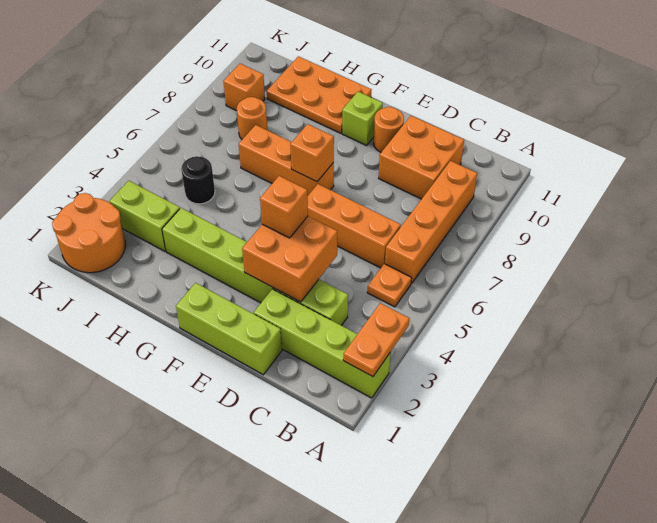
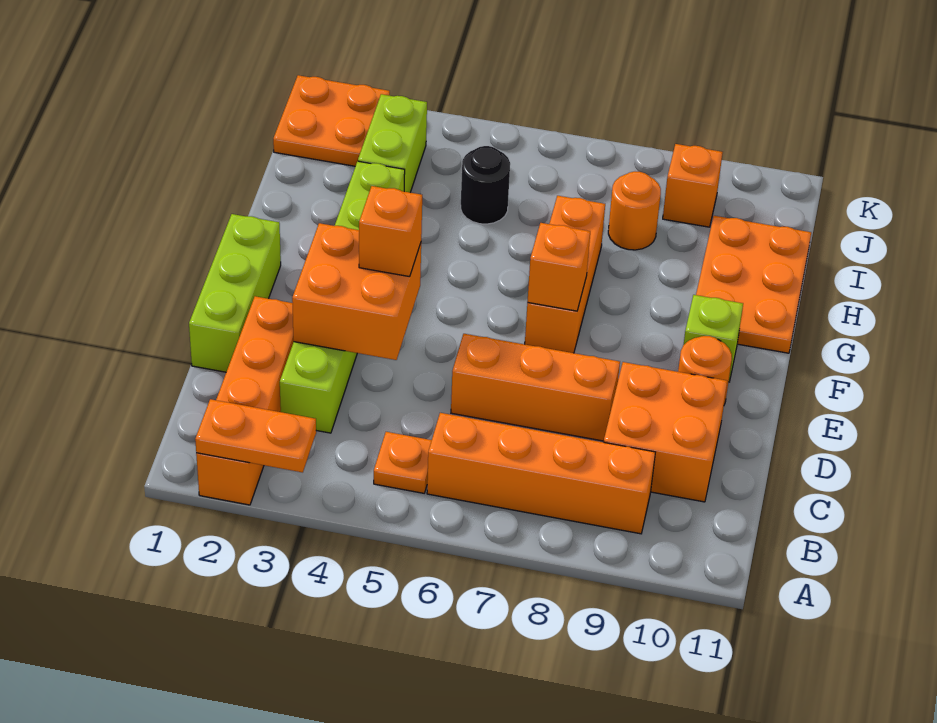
lime 1x4 brick [254,289,391,398] -> orange 1x4 brick [196,296,294,505]
orange 1x3 brick [307,184,401,268] -> orange 1x3 brick turned to [451,334,620,441]
orange 2x2 round brick [52,193,125,273] -> orange 2x2 plate [273,75,390,166]

